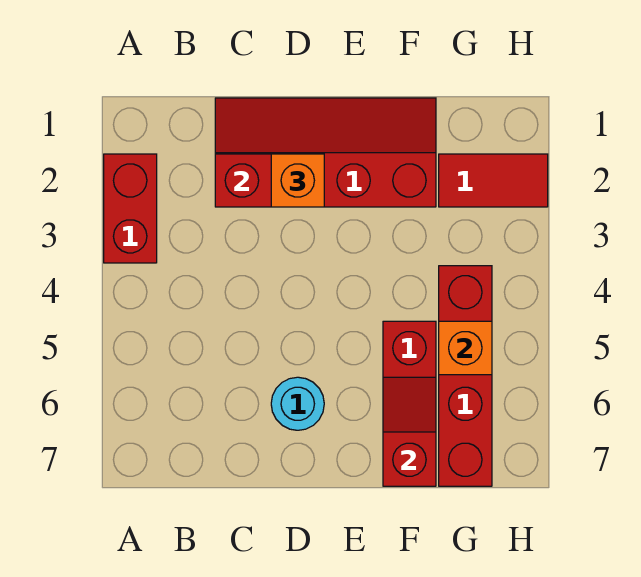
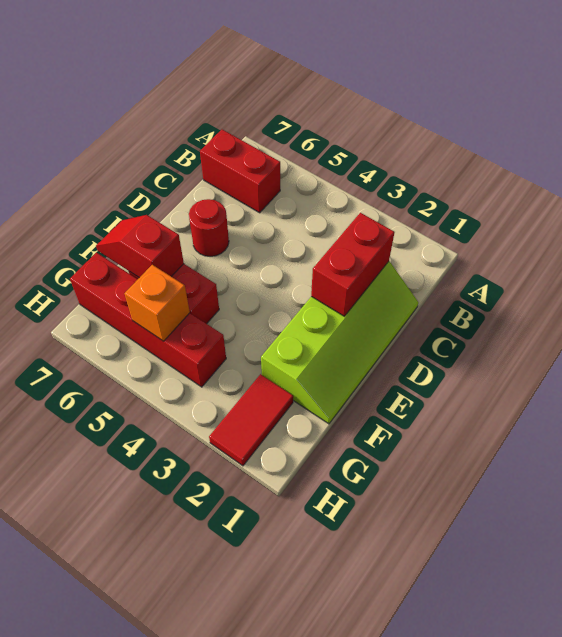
red 1x2 brick [104,154,157,263] -> red 1x2 brick moved to [200,130,280,213]
red 2x4 slope [215,98,436,207] -> lime 2x4 slope [261,261,418,424]
orange 1x1 brick [271,154,324,207] -> none
cyan 1x1 round brick [271,377,324,430] -> red 1x1 round brick [189,199,229,256]
red 1x2 slope [383,377,436,486] -> red 1x2 slope turned to [96,215,184,278]

